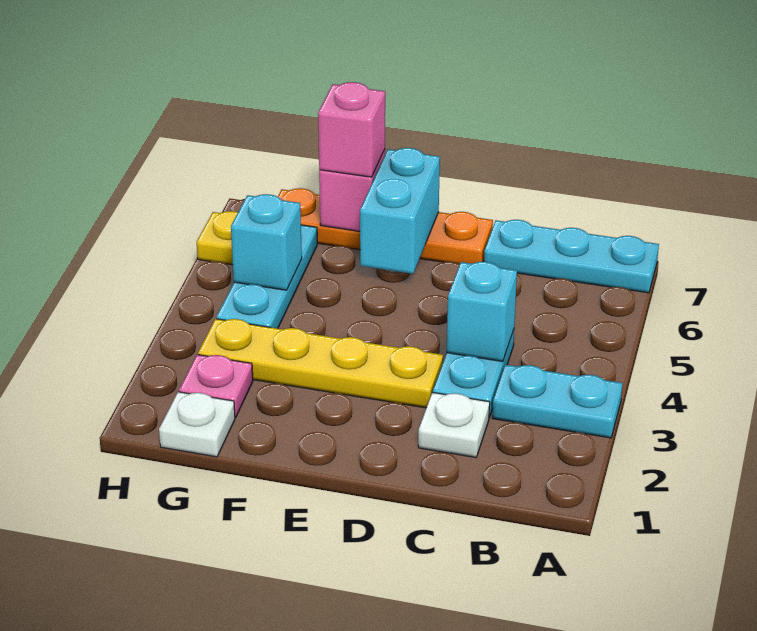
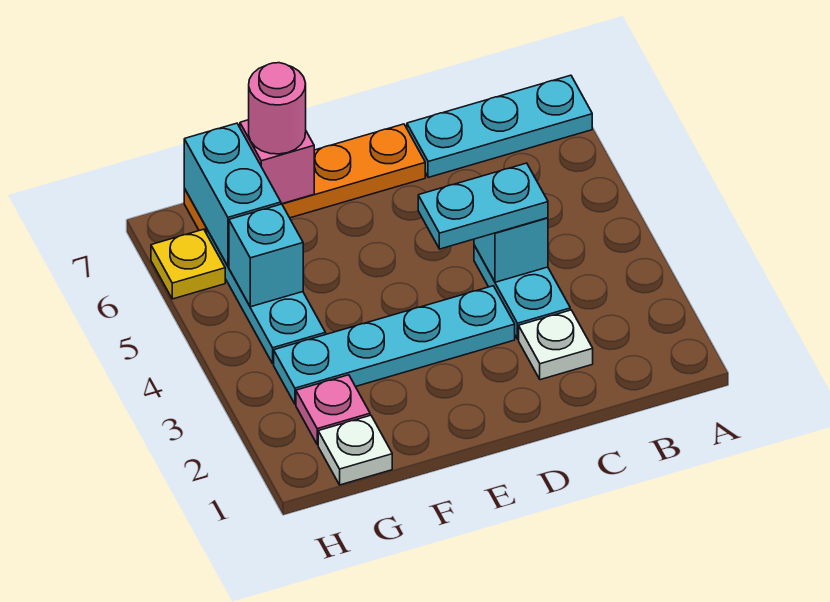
cyan 1x2 plate [492,364,622,438] -> cyan 1x2 plate moved to [418,163,548,249]
yellow 1x4 plate [198,319,443,408] -> cyan 1x4 plate [274,286,515,404]
cyan 1x2 brick [360,148,440,274] -> cyan 1x2 brick moved to [184,123,281,266]
pink 1x1 brick [318,82,385,177] -> pink 1x1 round brick [249,63,306,154]

